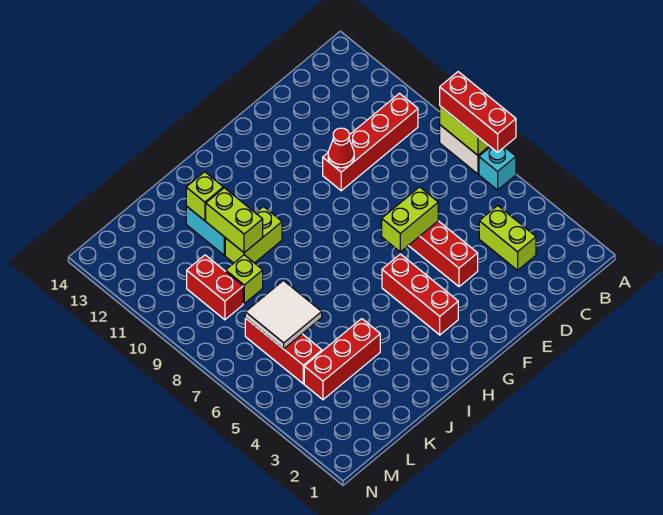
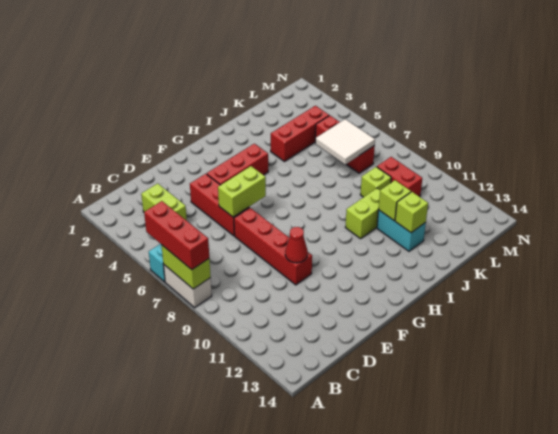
red 1x4 brick [323,93,418,191] -> red 1x4 brick turned to [234,208,312,285]
red 1x3 brick [382,254,458,335] -> red 1x3 brick turned to [207,144,268,185]
lime 1x2 brick [206,188,263,253] -> lime 1x1 brick [378,180,411,220]

